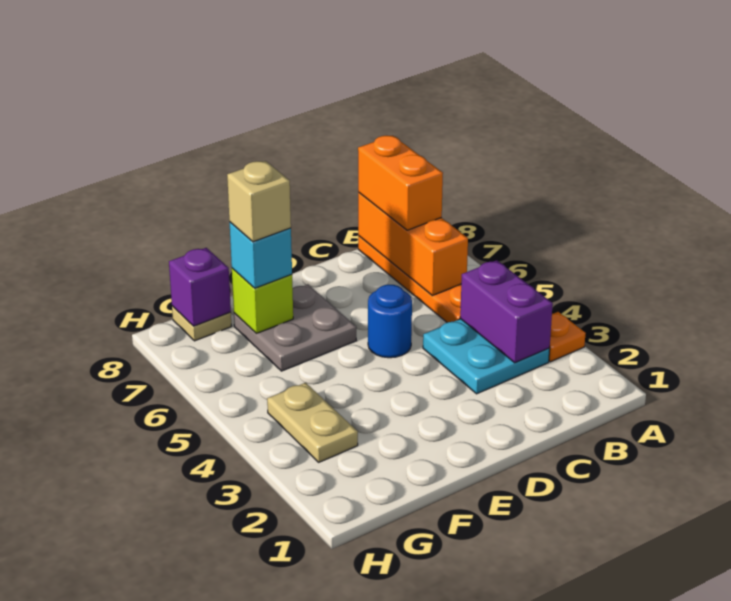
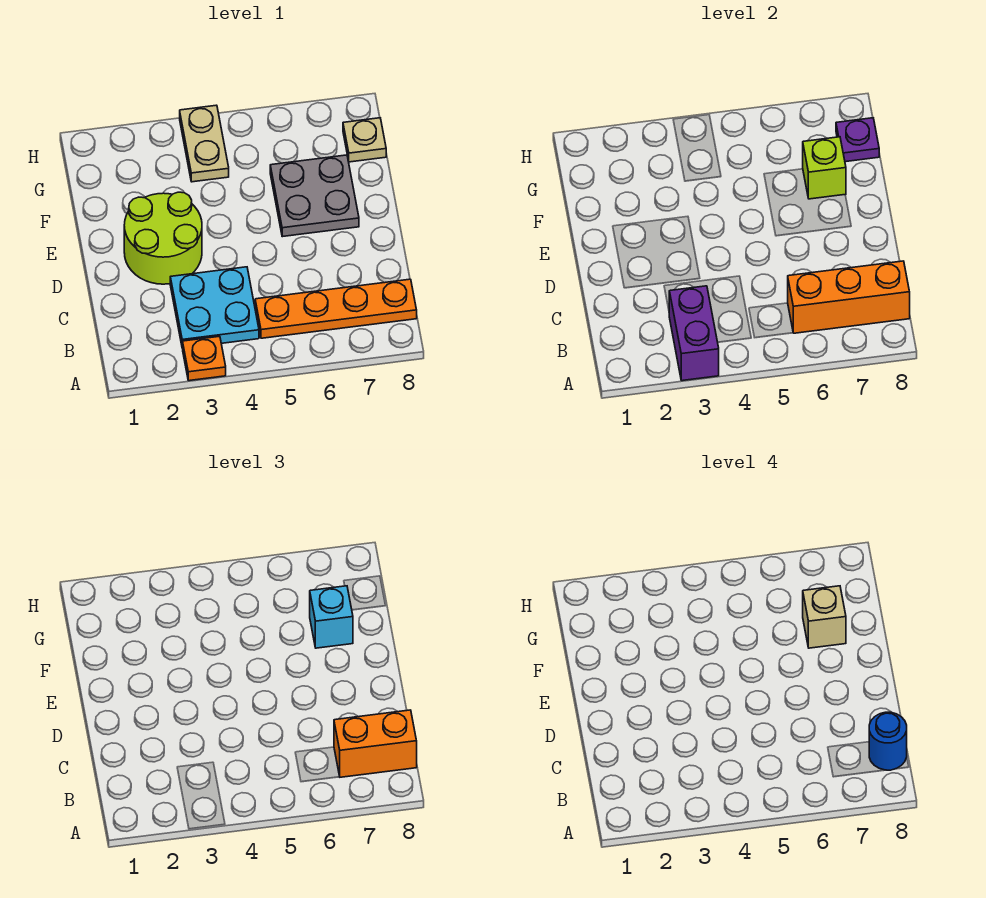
purple 1x2 brick [460,260,553,363] -> purple 1x2 brick turned to [669,286,719,381]
none -> lime 2x2 round brick [124,192,202,284]
blue 1x1 round brick [368,285,412,358] -> blue 1x1 round brick moved to [869,712,907,770]
tan 1x2 plate [267,383,358,462] -> tan 1x2 plate turned to [180,105,229,182]
purple 1x1 brick [169,248,231,326] -> purple 1x1 plate [836,118,879,162]

